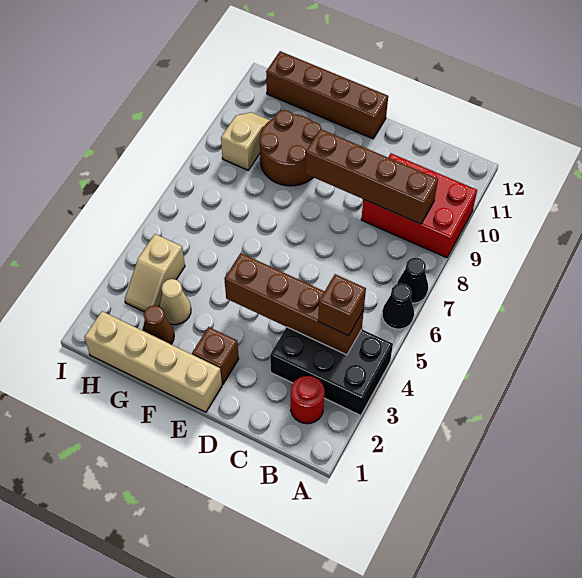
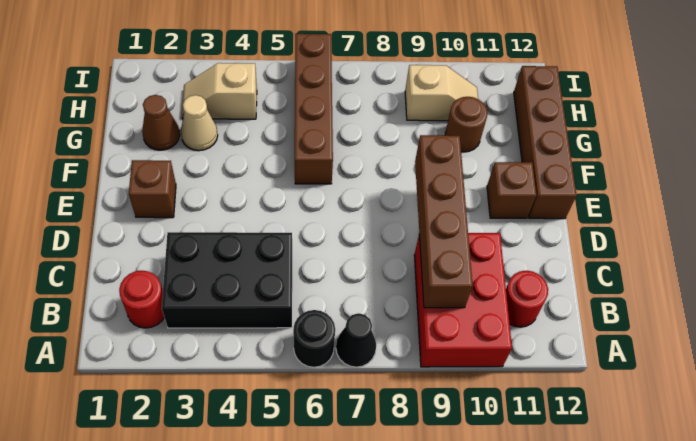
black 2x3 brick [270,327,393,416] -> black 2x3 brick turned to [162,232,292,328]
black 1x1 cone [382,283,414,329] -> black 1x1 round brick [293,310,335,367]
brown 1x4 brick [224,253,364,355] -> brown 1x4 brick moved to [295,34,333,184]
brown 1x1 brick [318,274,366,336] -> brown 1x1 brick moved to [487,162,536,218]
none -> red 1x1 round brick [506,271,548,327]
tan 1x4 brick [84,311,222,412] -> none
brown 2x2 round brick [260,110,322,186] -> brown 1x1 round brick [445,97,487,152]

